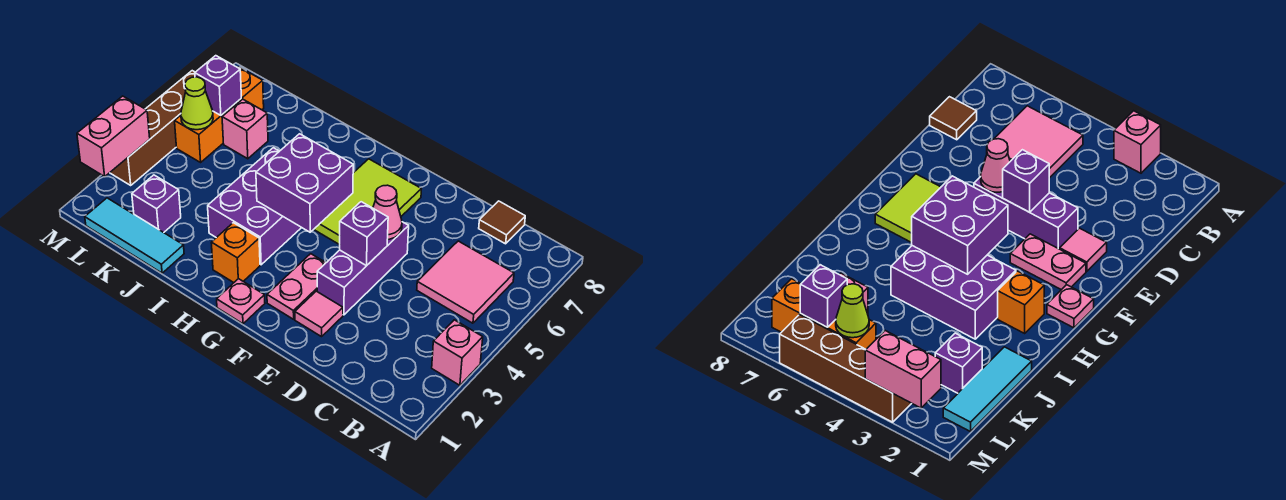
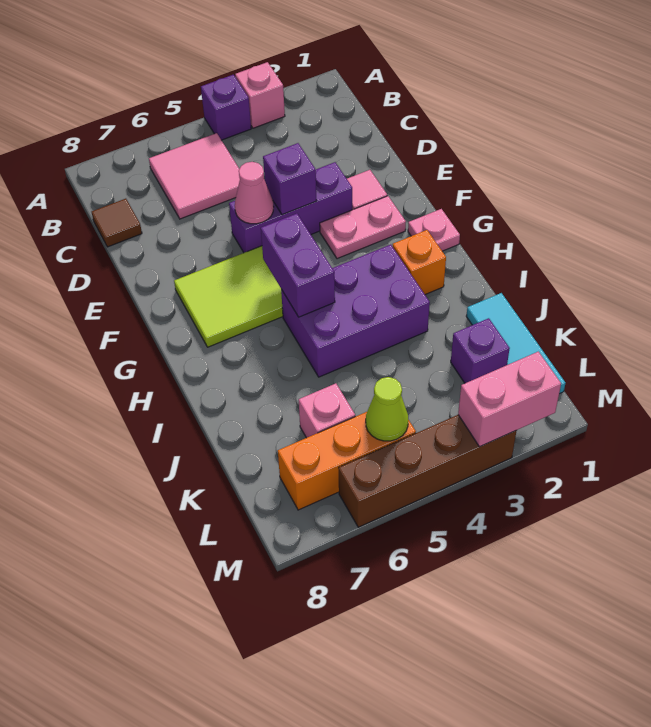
purple 2x2 brick [256,134,353,232] -> purple 1x2 brick [261,214,335,317]
purple 1x1 brick [195,56,241,115] -> purple 1x1 brick moved to [201,75,251,140]

